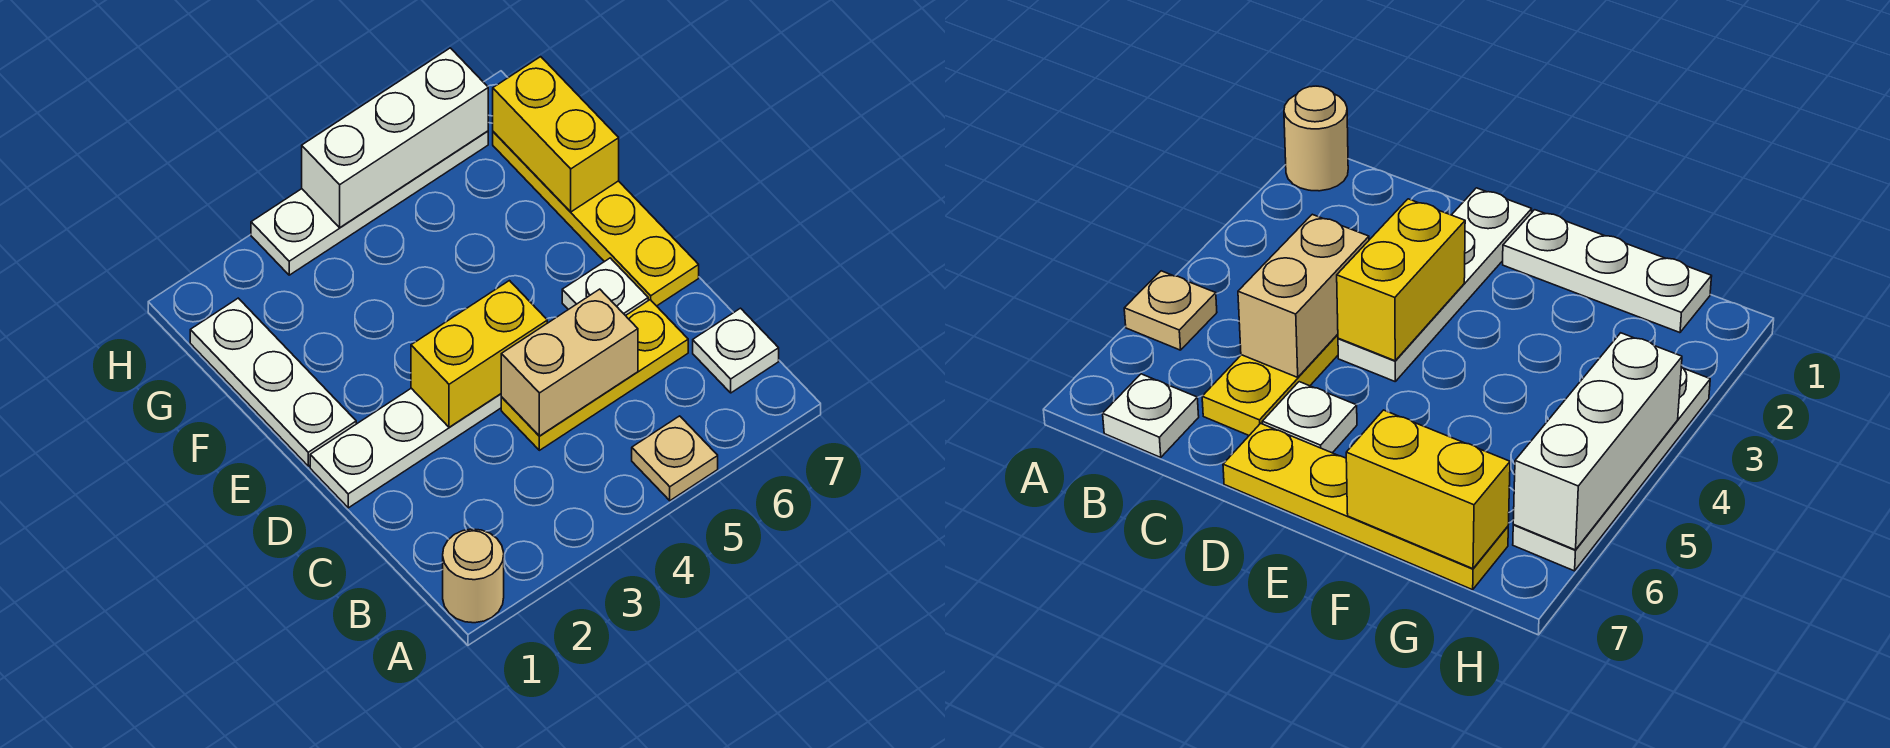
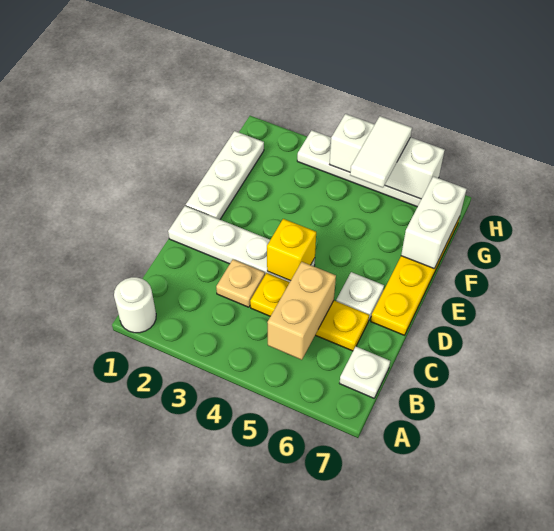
tan 1x1 round brick [443,529,504,623] -> white 1x1 round brick [114,277,156,333]
tan 1x1 plate [632,416,718,501] -> tan 1x1 plate moved to [216,259,265,307]
tan 1x2 brick [501,289,638,436] -> tan 1x2 brick turned to [267,262,336,360]
yellow 1x2 brick [411,281,547,427] -> yellow 1x1 brick [267,219,316,281]
yellow 1x2 brick [493,57,619,212] -> white 1x2 brick [401,176,467,269]
none -> white 1x2 tile [350,116,412,188]

